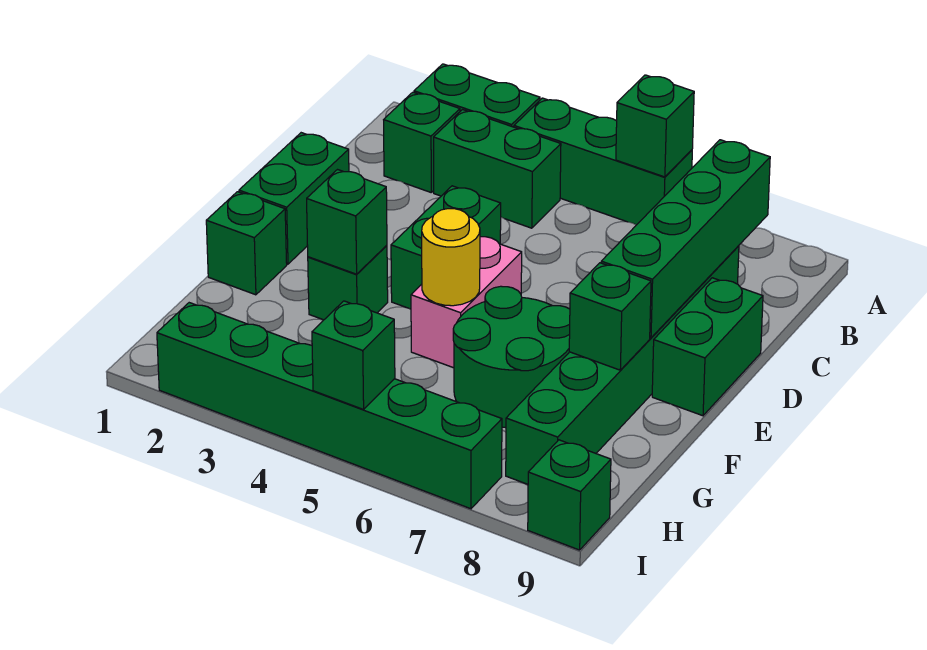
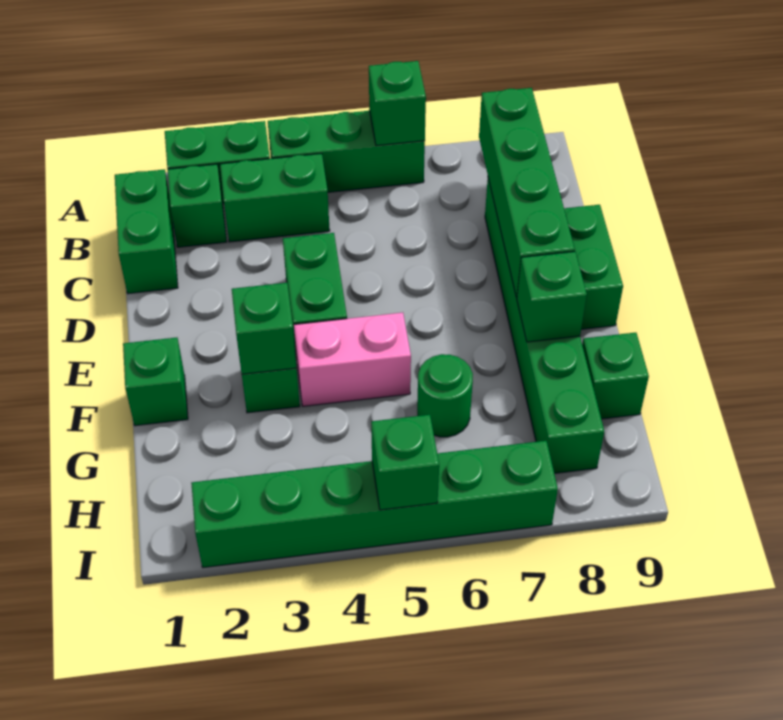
green 1x2 brick [239,133,349,264] -> green 1x2 brick moved to [115,169,178,294]
pink 1x2 brick [411,237,522,368] -> pink 1x2 brick turned to [294,313,411,406]
yellow 1x1 round brick [422,209,480,306] -> none
green 2x2 round brick [453,286,570,428] -> green 1x1 round brick [417,354,473,437]
green 1x1 brick [528,440,611,550] -> green 1x1 brick moved to [582,333,649,419]

